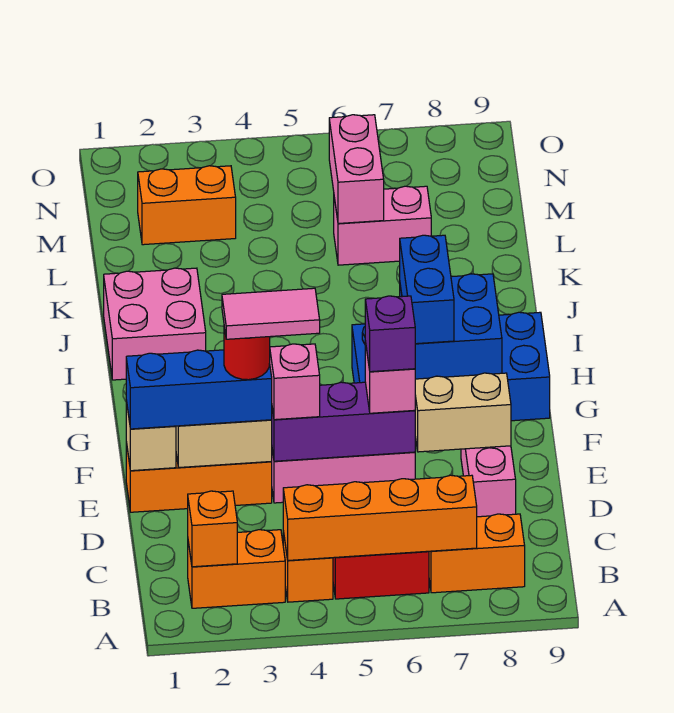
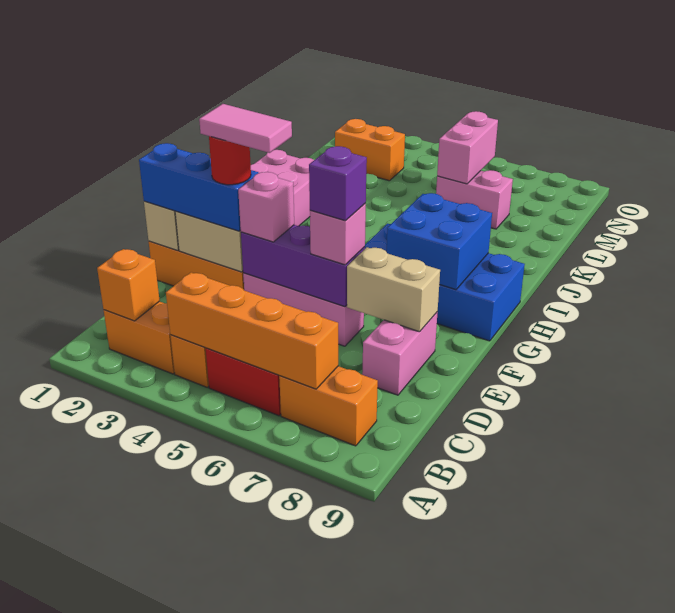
blue 1x2 brick [400,235,454,344] -> none

